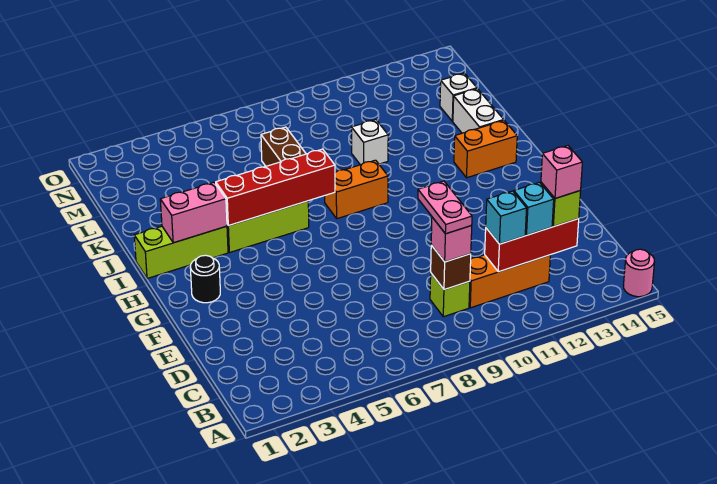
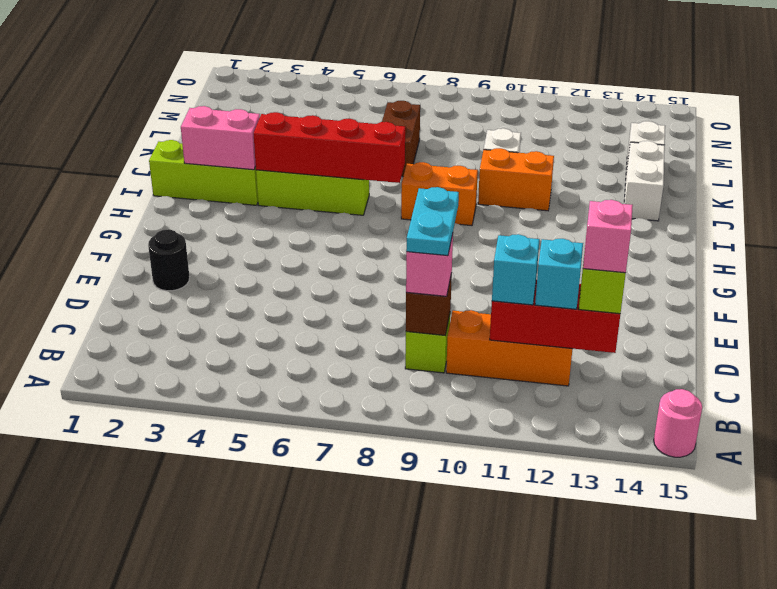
pink 1x2 plate [418,181,472,234] -> cyan 1x2 plate [406,187,459,256]
black 1x1 round brick [190,255,220,303] -> black 1x1 round brick moved to [148,229,190,291]
orange 1x2 brick [454,121,517,178] -> orange 1x2 brick moved to [478,148,554,211]

